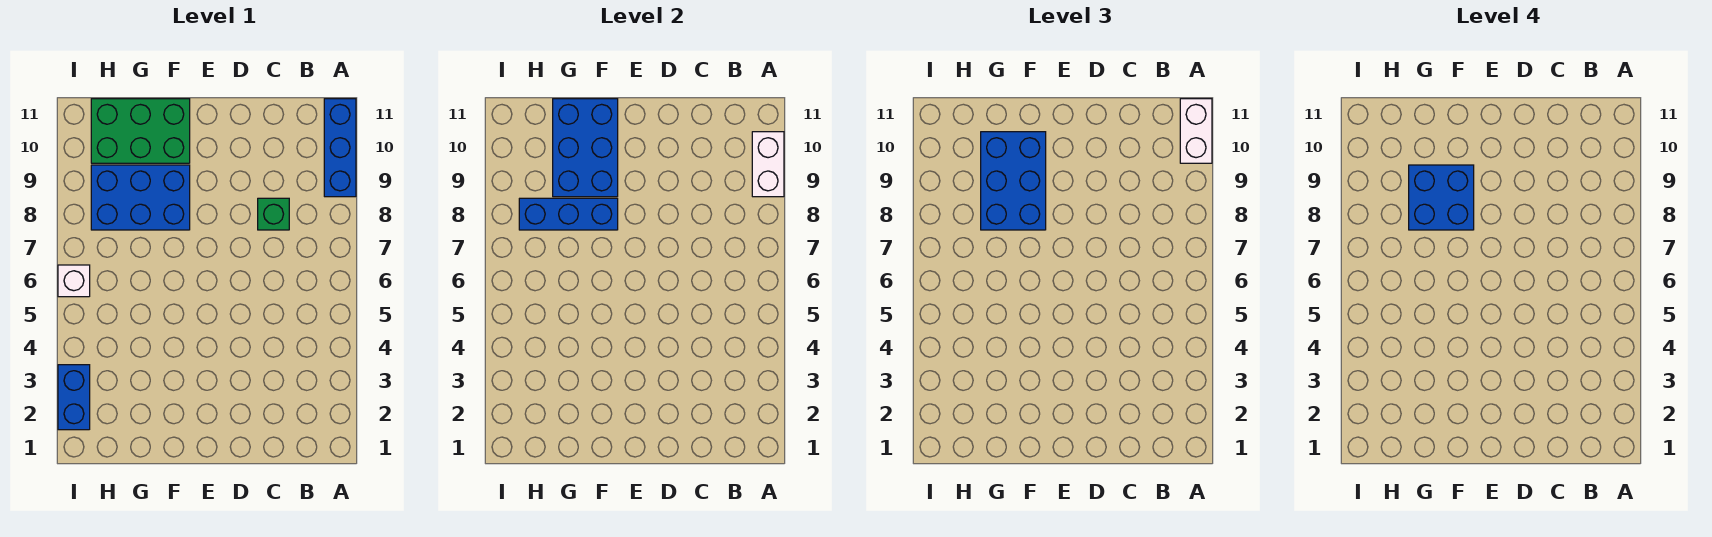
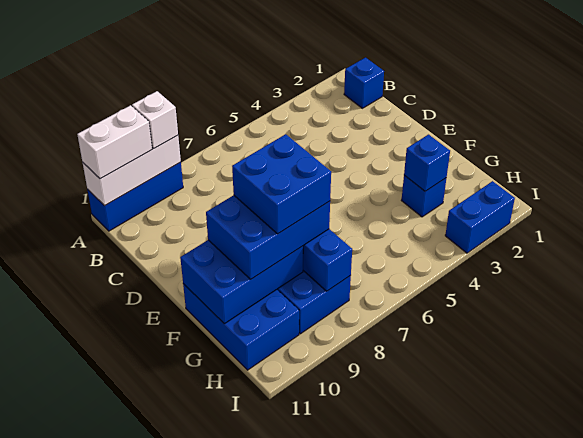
white 1x2 brick [752,132,784,197] -> white 1x3 brick [83,135,181,206]
none -> blue 1x1 brick [344,58,384,108]
green 1x1 brick [258,198,289,230] -> none
green 2x3 brick [91,99,190,163] -> blue 2x3 brick [183,284,299,370]
none -> blue 1x1 brick [401,175,446,217]
none -> blue 1x1 brick [404,135,450,191]
white 1x1 brick [58,265,90,297] -> white 1x1 brick moved to [132,91,178,148]

